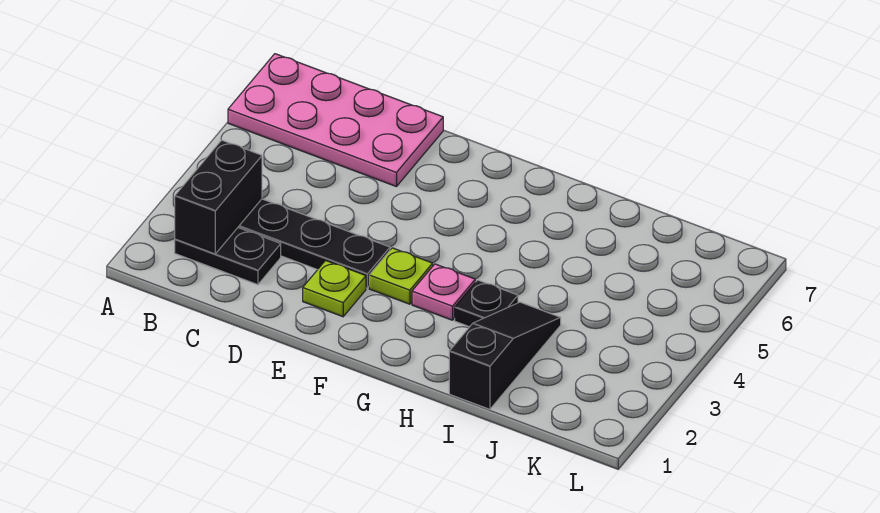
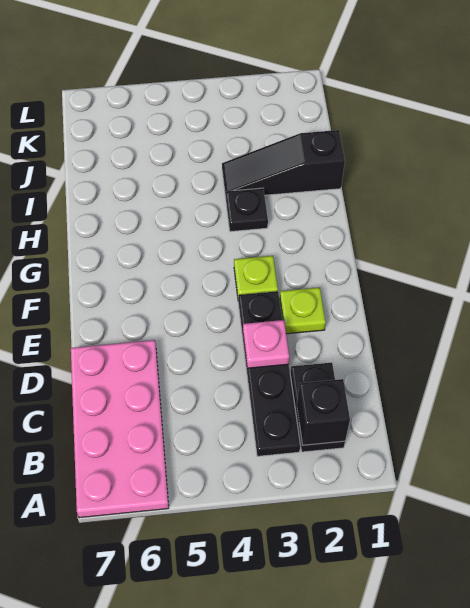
black 1x2 brick [175,140,262,254] -> black 1x1 brick [297,379,350,445]
pink 1x1 plate [412,264,475,320] -> pink 1x1 plate moved to [243,320,289,368]

